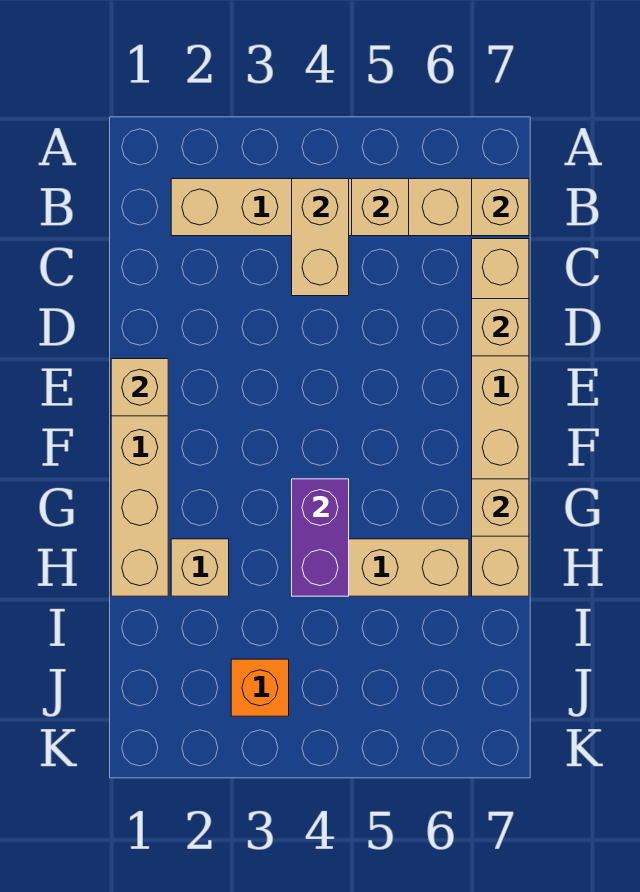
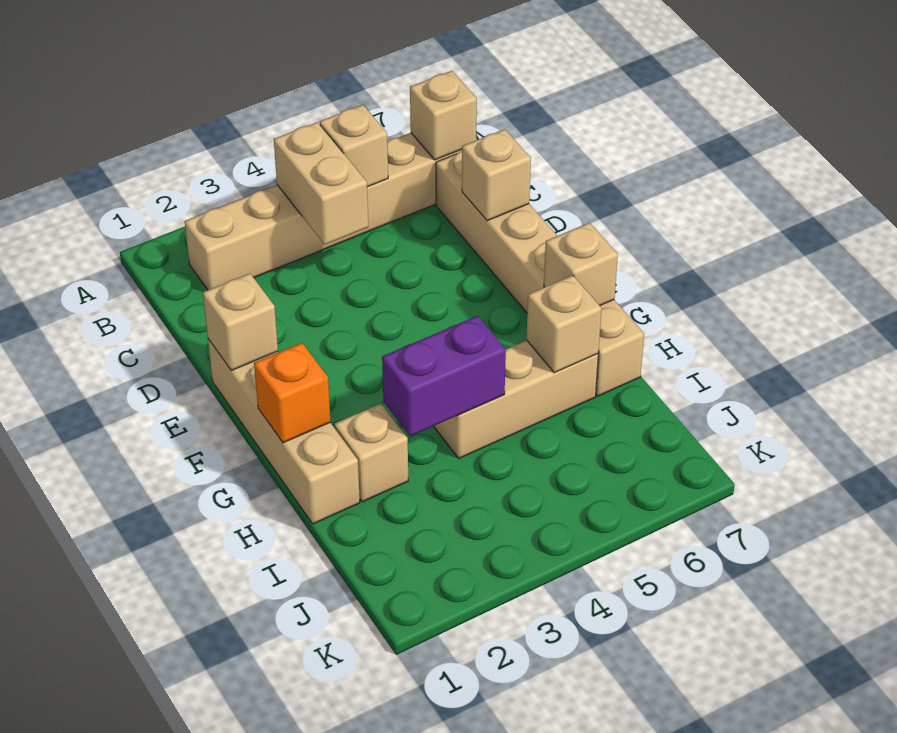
purple 1x2 brick [292,479,349,596] -> purple 1x2 brick turned to [382,316,506,436]
none -> tan 1x1 brick [526,275,602,373]
orange 1x1 brick [231,659,289,716] -> orange 1x1 brick moved to [254,343,330,443]

